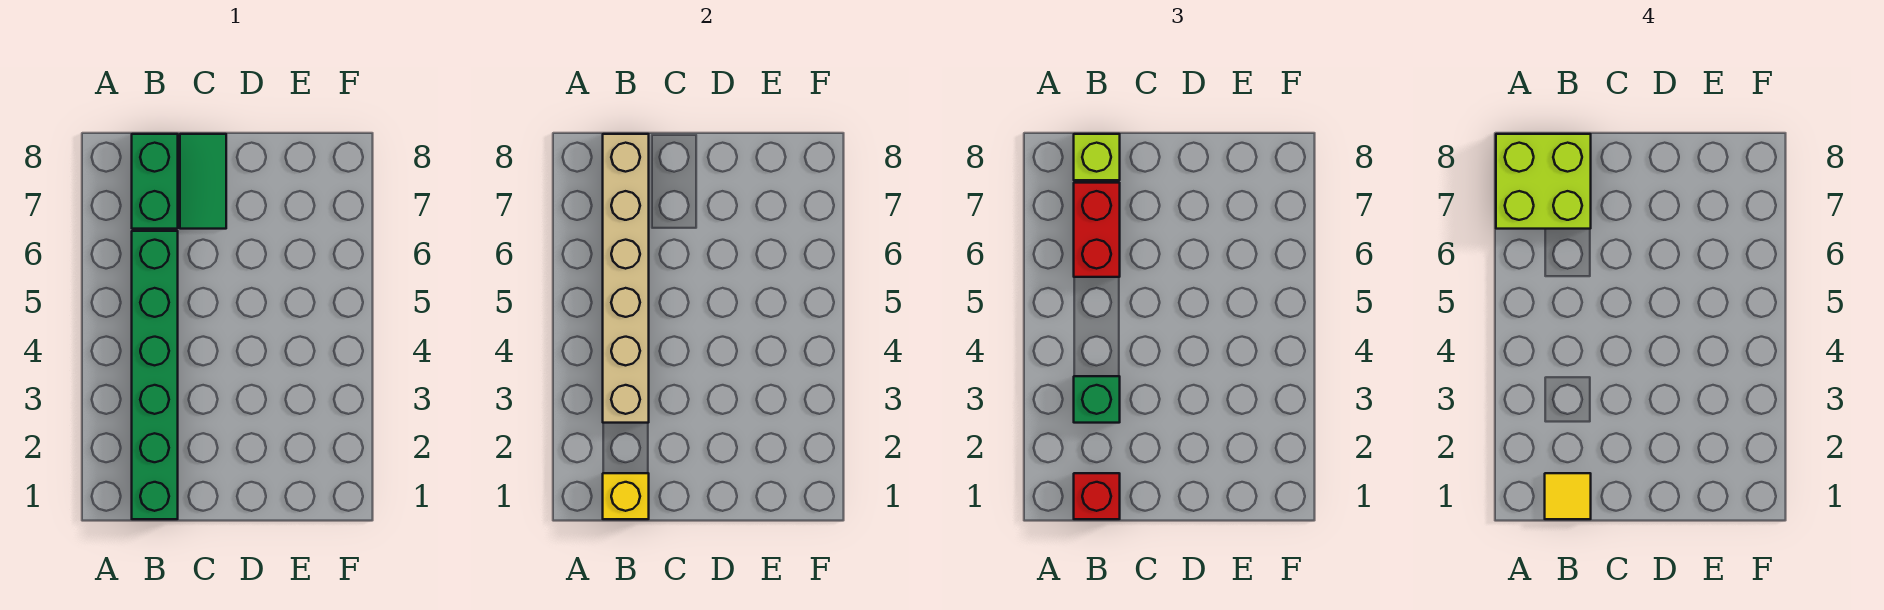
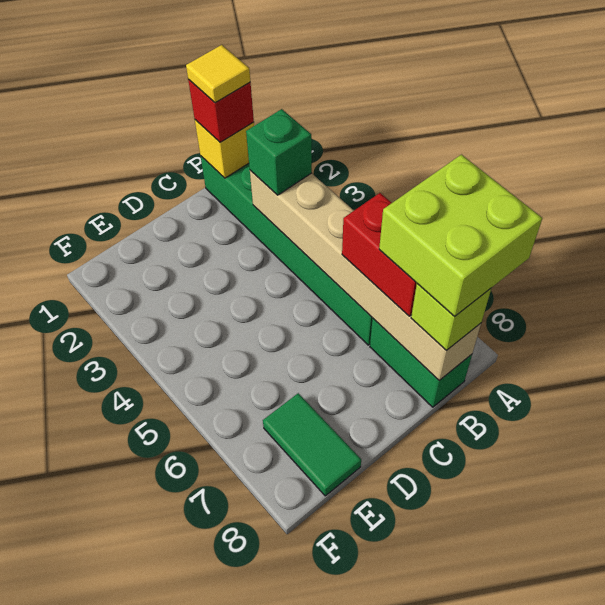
green 1x2 tile [180,134,226,229] -> green 1x2 tile moved to [263,393,361,496]

